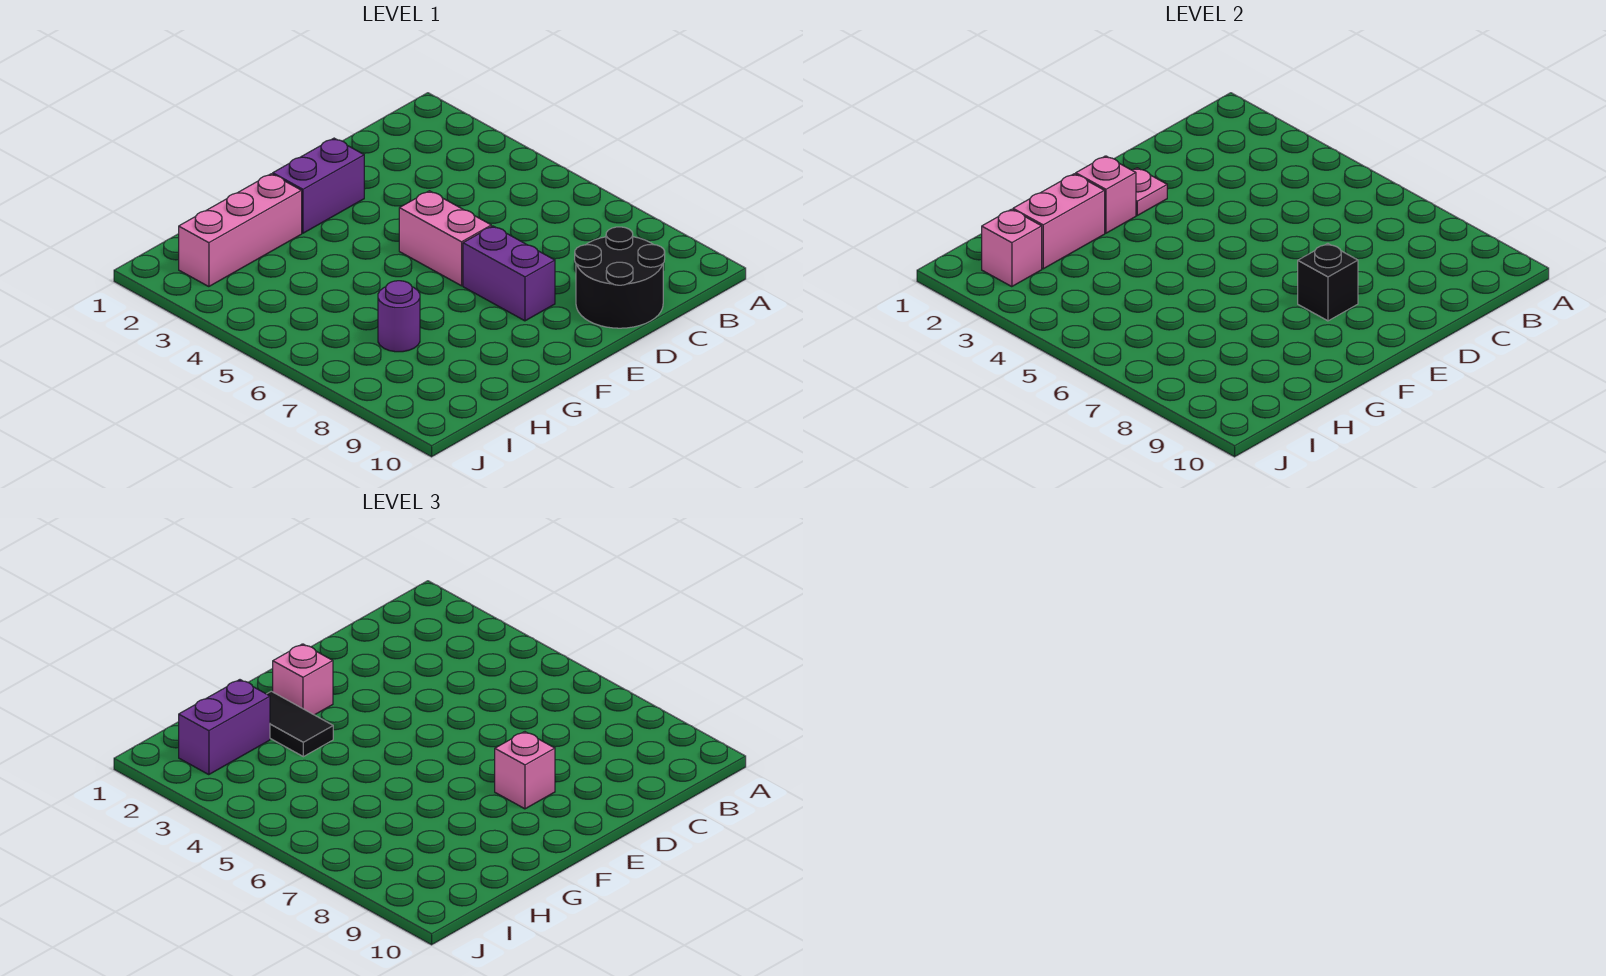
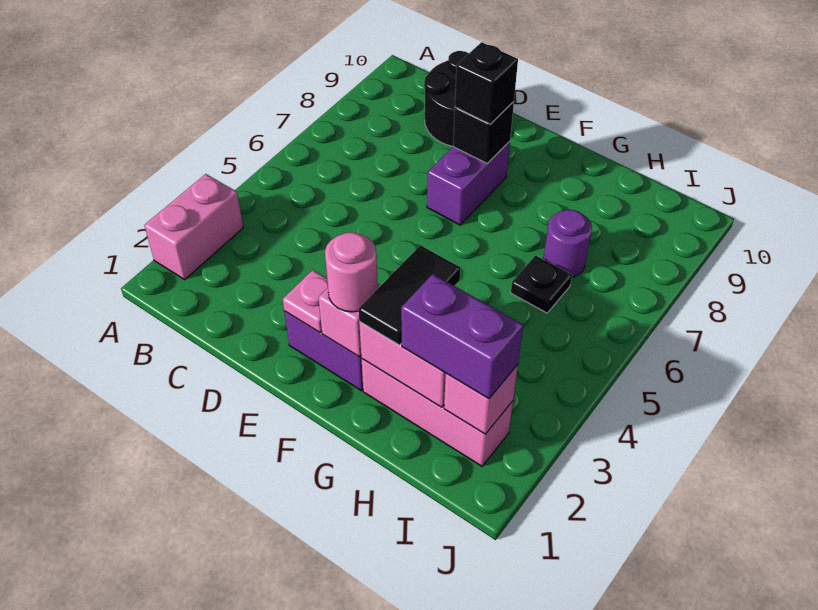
pink 1x2 brick [399,191,491,286] -> pink 1x2 brick moved to [144,174,243,280]
pink 1x1 brick [495,732,555,809] -> black 1x1 brick [455,42,518,124]
pink 1x1 brick [273,644,333,715] -> pink 1x1 round brick [325,232,378,312]
none -> black 1x1 plate [511,256,572,313]

